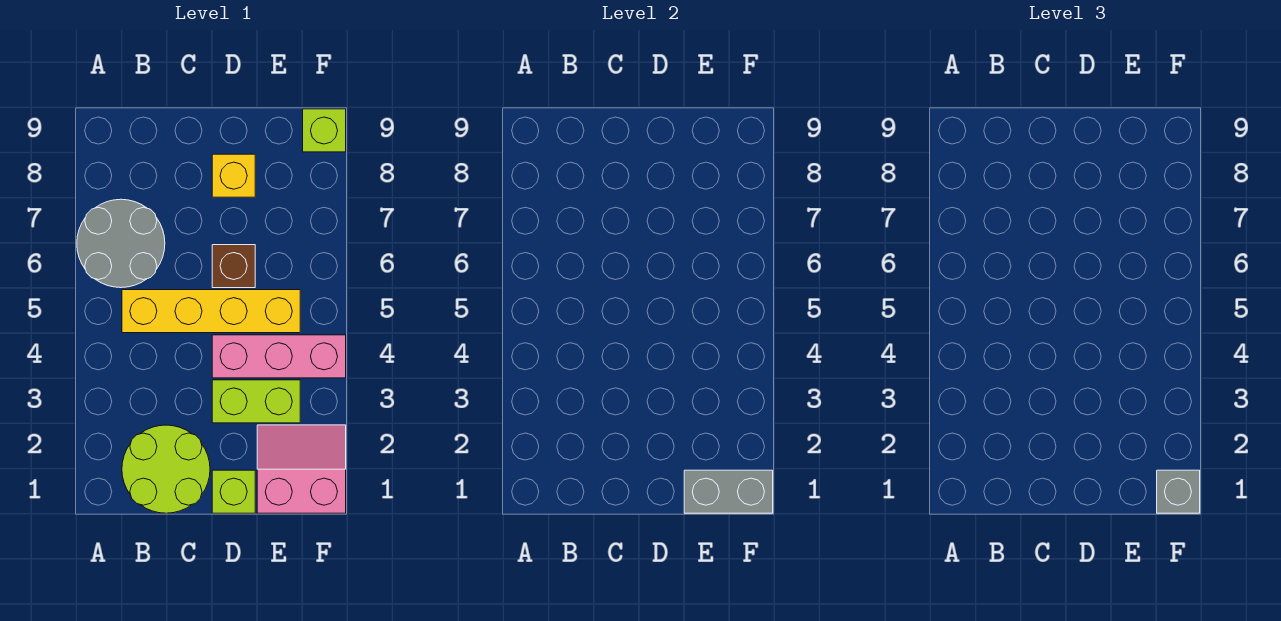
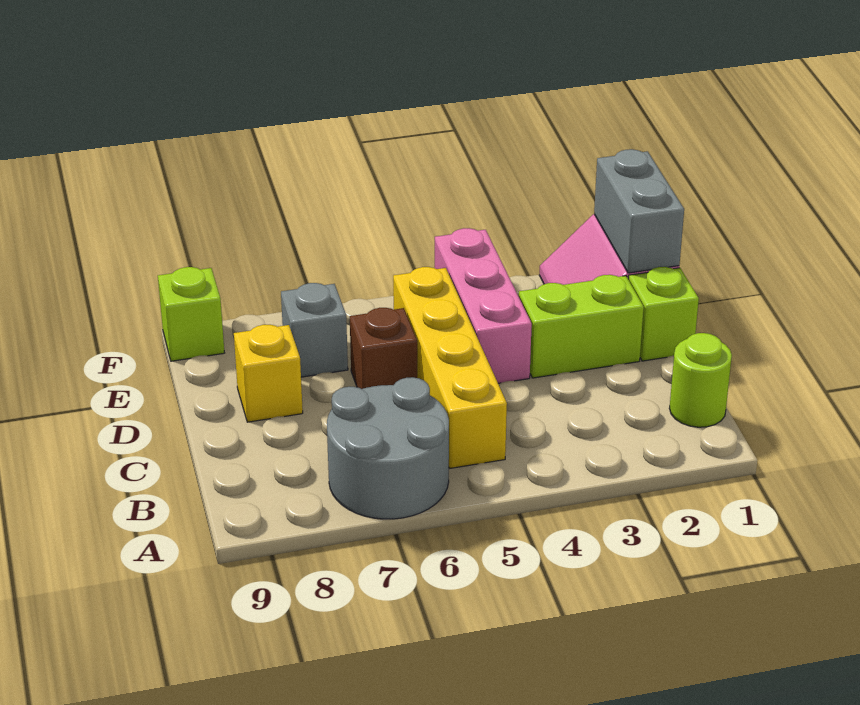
lime 2x2 round brick [122,425,210,513] -> lime 1x1 round brick [669,333,732,427]
lime 1x2 brick [212,380,300,423] -> lime 1x2 brick turned to [519,275,644,378]
grey 1x1 brick [1157,470,1200,513] -> grey 1x1 brick moved to [281,283,348,377]

